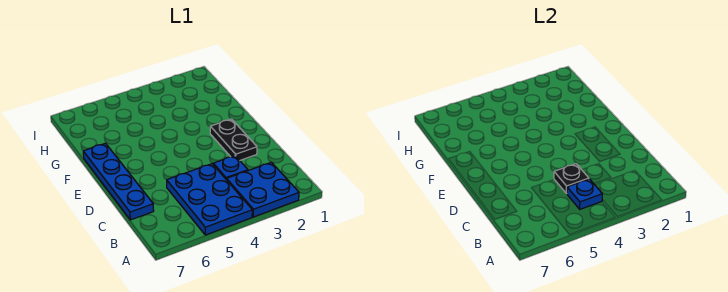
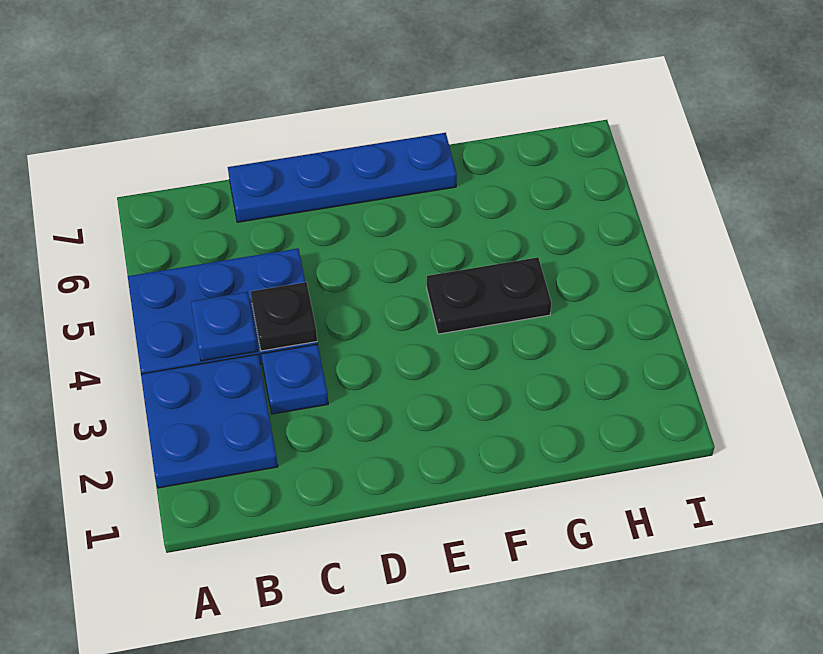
black 1x2 plate [210,119,257,160] -> black 1x2 plate moved to [427,257,551,334]

